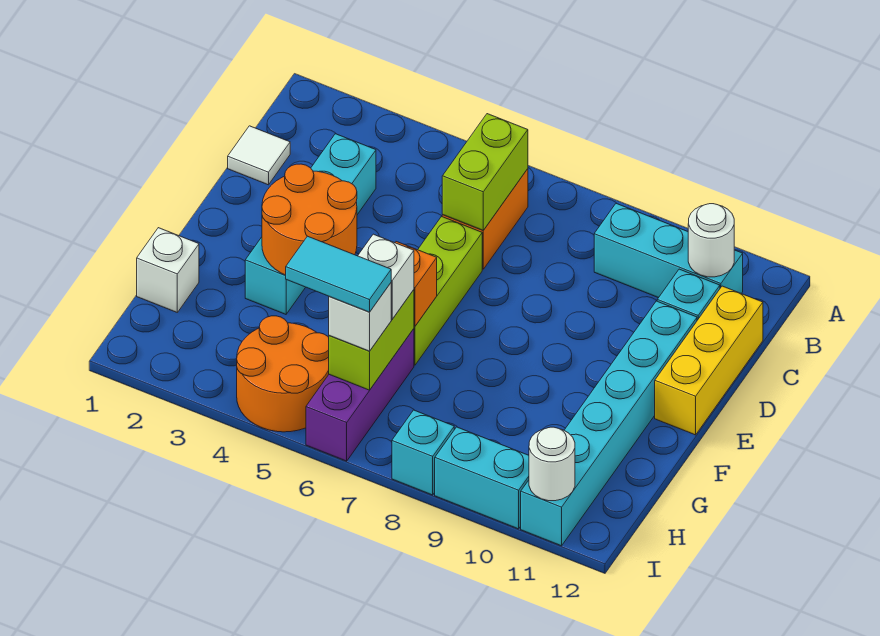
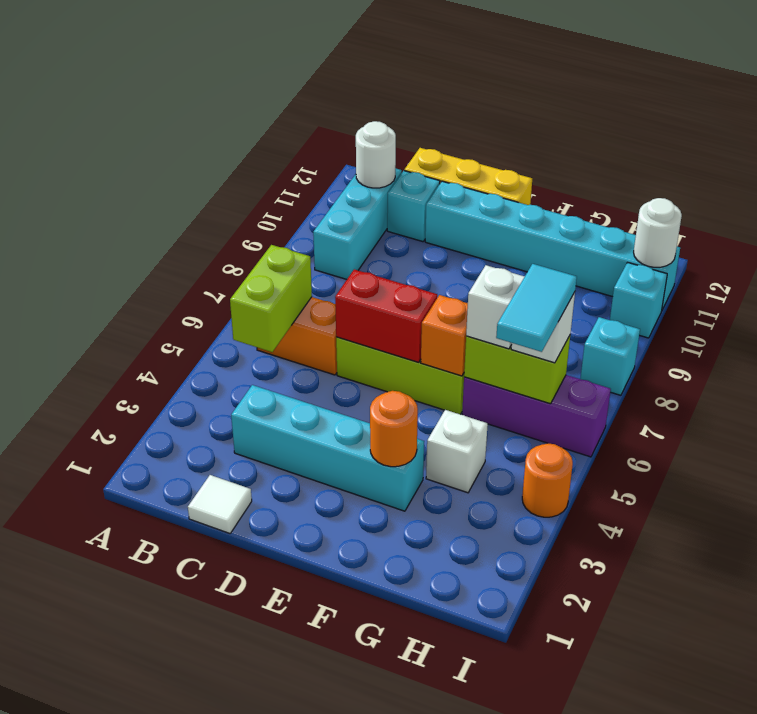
lime 1x2 brick [442,114,528,230] -> lime 1x2 brick turned to [230,245,312,352]
none -> red 1x2 brick [335,269,437,362]
orange 2x2 round brick [262,164,357,275] -> orange 1x1 round brick [370,391,418,467]
white 1x1 brick [137,228,199,312] -> white 1x1 brick moved to [426,410,488,493]
orange 2x2 round brick [237,316,329,432] -> orange 1x1 round brick [522,443,573,517]
cyan 1x2 brick [435,427,529,529] -> cyan 1x1 brick [610,263,667,338]

